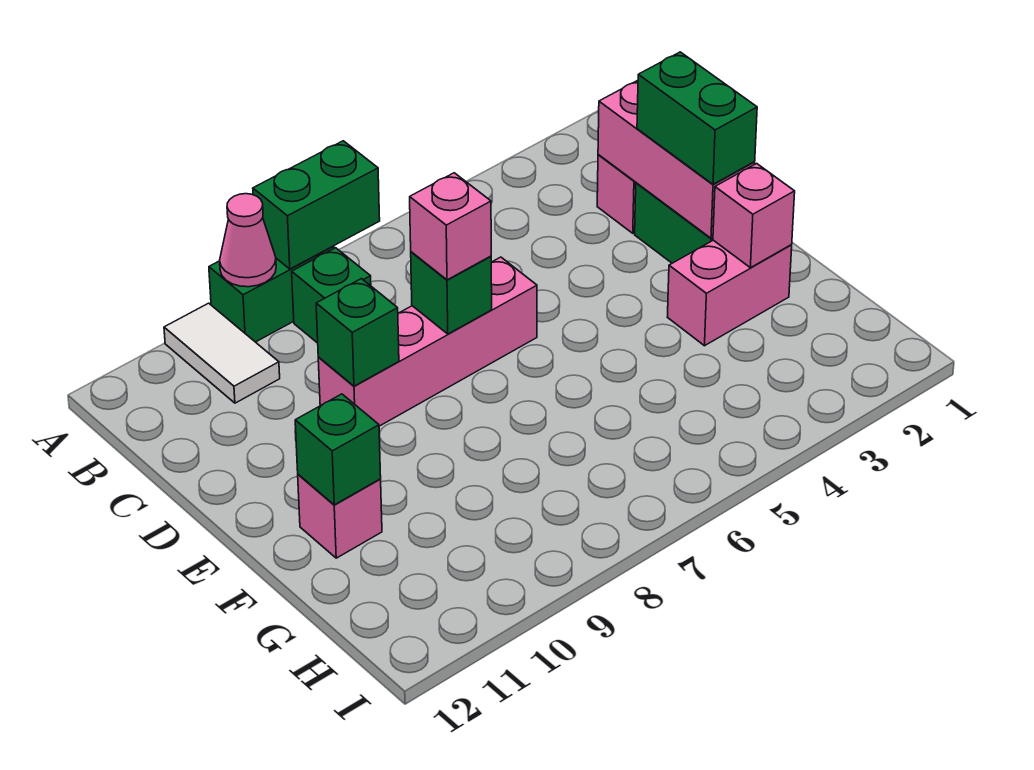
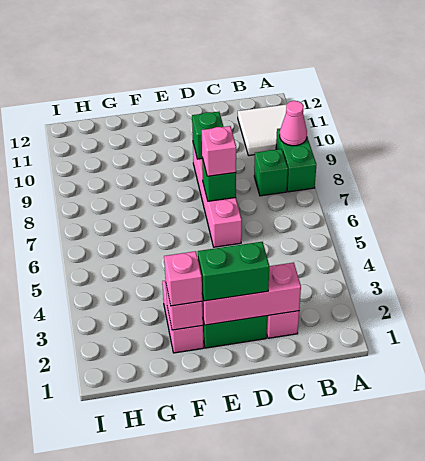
green 1x2 brick [253,141,380,269] -> none
white 1x2 tile [164,303,280,403] -> white 2x2 tile [238,104,287,155]
pink 1x1 brick [298,474,382,558] -> pink 1x1 brick moved to [164,251,202,306]
green 1x1 brick [295,394,381,505] -> none

